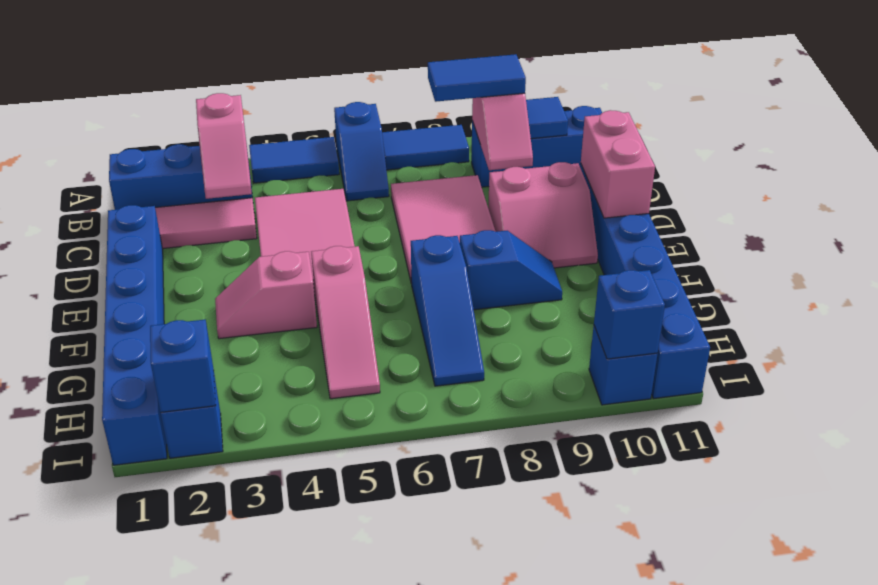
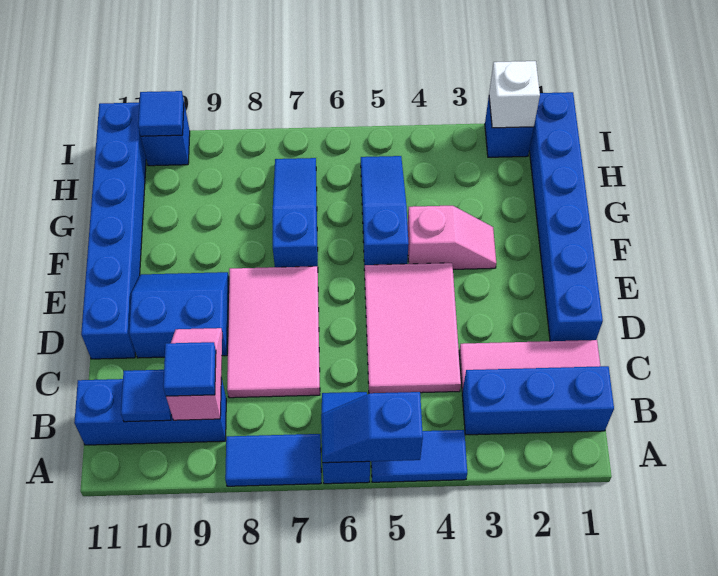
pink 1x2 slope [196,93,252,199] -> none
blue 1x2 tile [428,54,526,102] -> blue 1x1 tile [163,342,216,396]
pink 2x2 slope [488,162,598,268] -> blue 2x2 slope [129,272,229,358]
pink 1x2 brick [581,110,655,218] -> none
pink 1x3 slope [311,246,380,399] -> blue 1x3 slope [361,156,409,270]
blue 1x2 slope [460,230,562,310] -> blue 1x2 slope moved to [321,392,423,463]
blue 1x1 brick [150,320,216,412] -> white 1x1 brick [489,61,540,128]
blue 1x1 brick [594,270,665,359] -> blue 1x1 tile [138,91,184,136]

